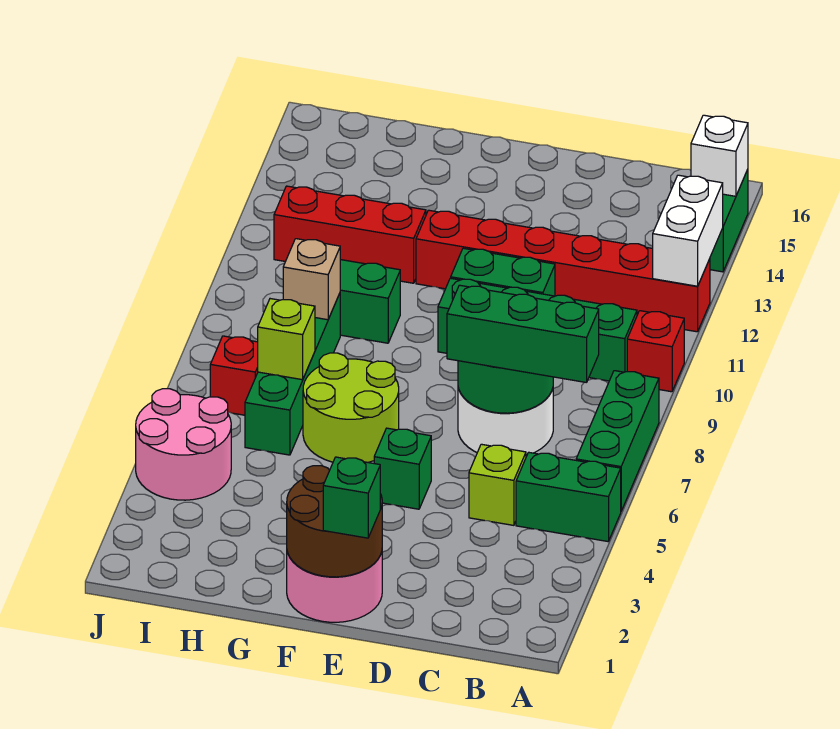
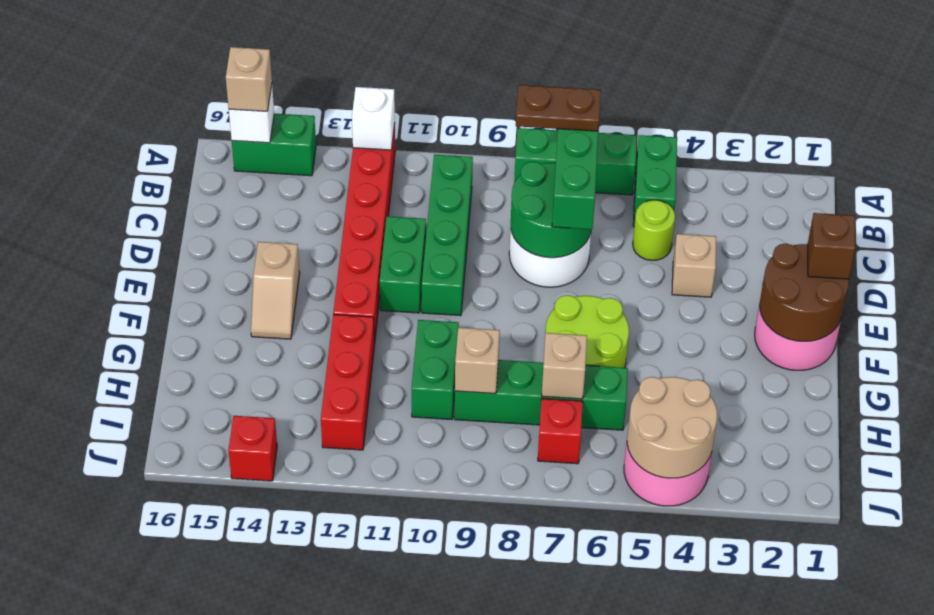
red 1x1 brick [627,311,684,392] -> red 1x1 brick moved to [228,416,277,481]
white 1x2 brick [653,175,723,286] -> white 1x1 brick [352,87,395,150]
none -> tan 1x1 brick [226,47,272,111]
none -> brown 1x2 plate [516,85,601,131]
lime 1x1 brick [469,444,526,525] -> lime 1x1 round brick [633,200,675,261]
none -> tan 1x1 brick [672,234,716,297]
green 1x1 brick [323,457,380,538] -> brown 1x1 brick [808,213,856,279]
green 1x1 brick [374,428,431,509] -> none
none -> tan 1x2 slope [251,242,300,339]
lime 1x1 brick [258,299,315,380] -> tan 1x1 brick [542,333,587,399]
none -> tan 2x2 round brick [627,377,717,478]

